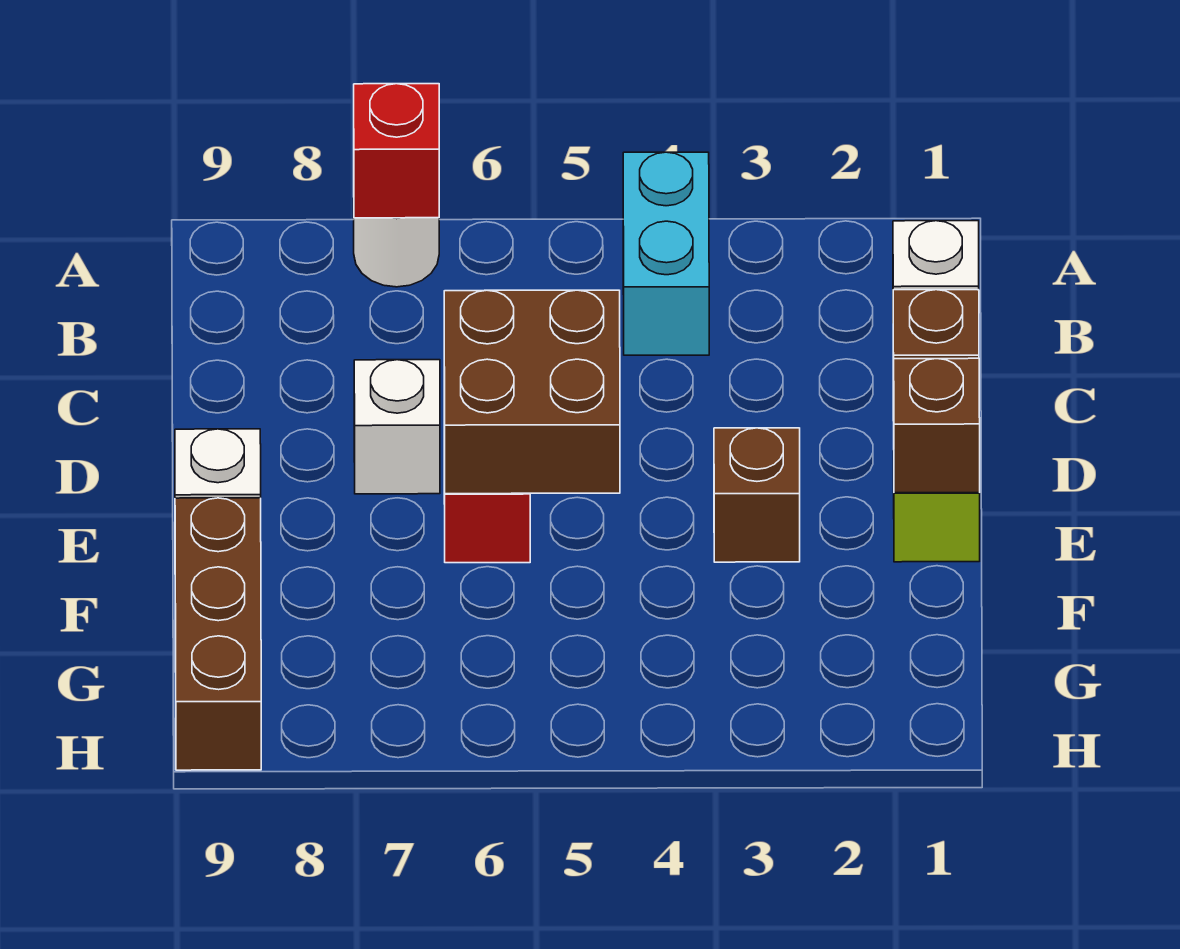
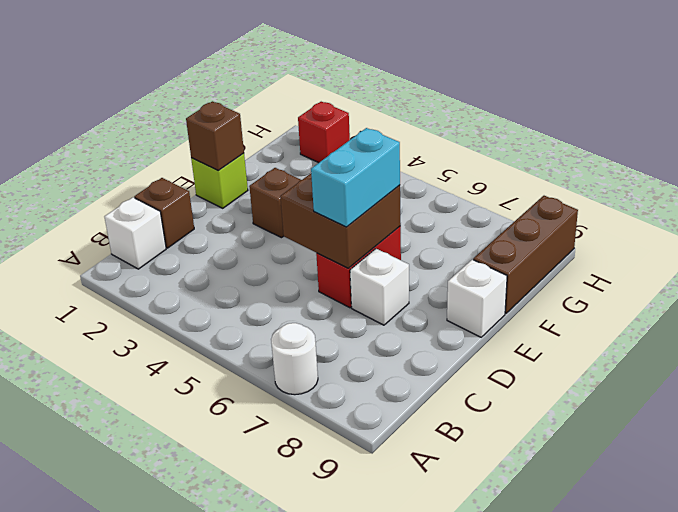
cyan 1x2 brick [623,152,709,355] -> cyan 1x2 brick moved to [311,128,400,227]
red 1x1 brick [354,84,439,218] -> red 1x1 brick moved to [298,102,350,163]

